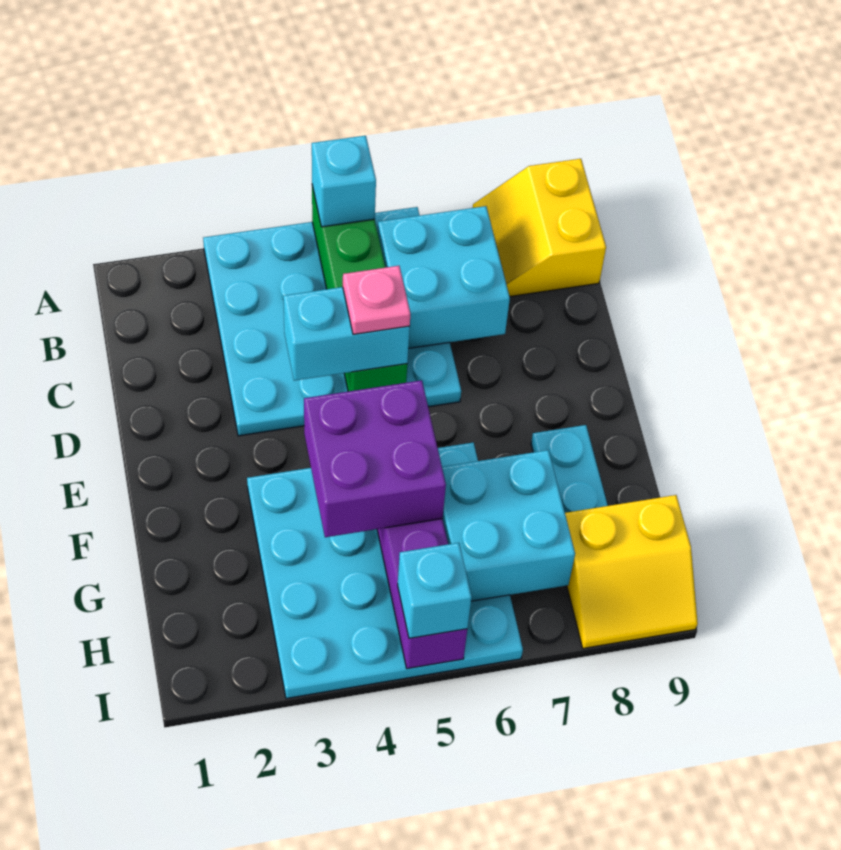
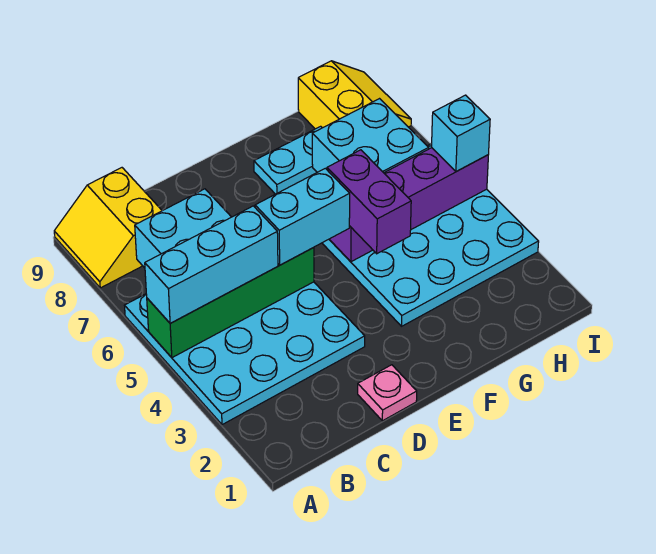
cyan 1x1 brick [312,136,376,227] -> cyan 1x3 brick [145,206,278,323]
yellow 2x2 slope [473,159,606,296] -> yellow 2x2 slope turned to [54,168,162,288]
cyan 1x2 brick [283,287,410,381] -> cyan 1x2 brick turned to [255,168,350,265]
pink 1x1 plate [343,266,410,334] -> pink 1x1 plate moved to [358,365,417,421]
purple 2x2 brick [304,380,446,537] -> purple 1x2 brick [327,150,411,254]

